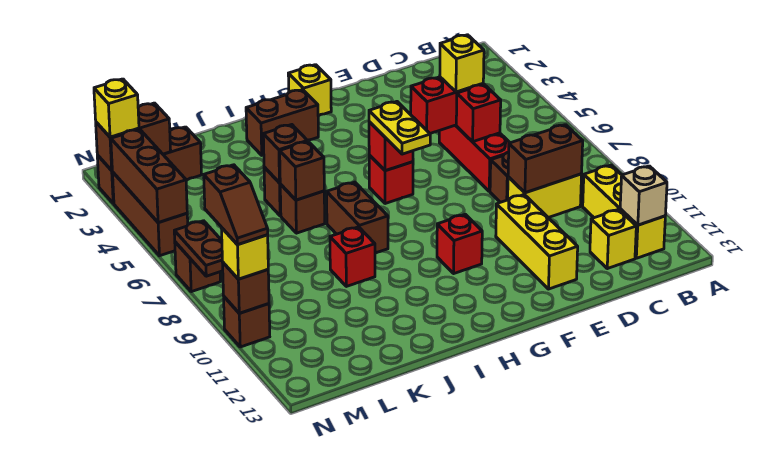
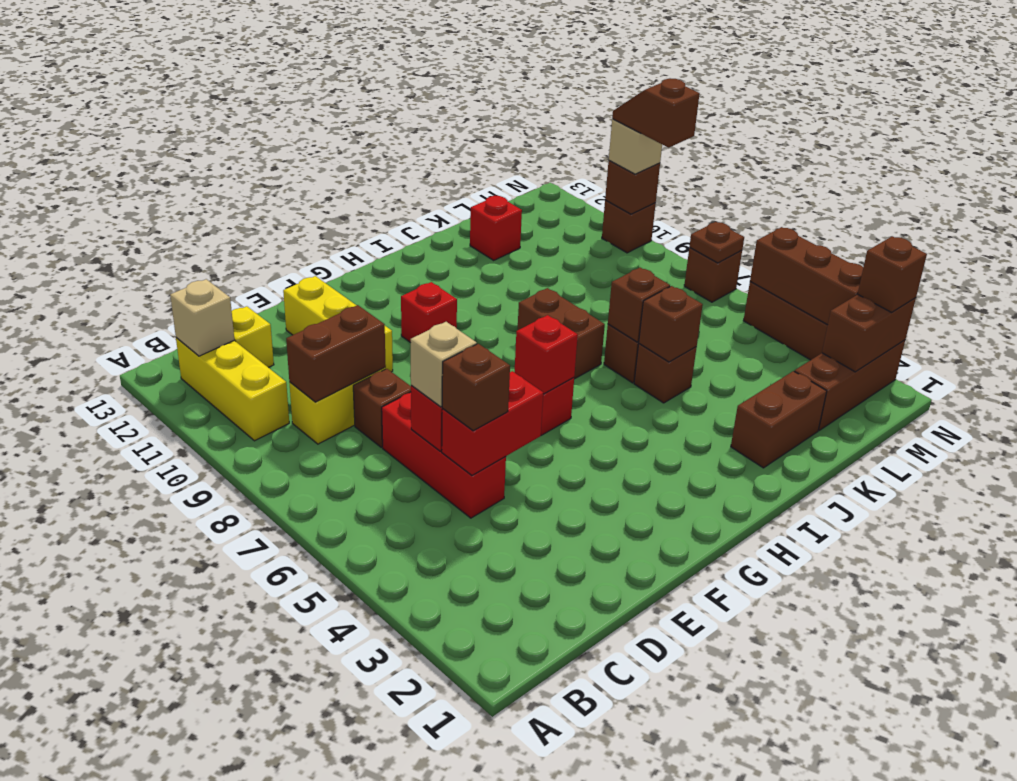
yellow 1x1 brick [440,35,484,92] -> brown 1x1 brick [442,344,510,431]
none -> tan 1x1 brick [411,322,477,407]
yellow 1x1 brick [288,65,331,116] -> none
yellow 1x2 plate [369,102,430,154] -> none
brown 1x2 brick [246,90,318,155] -> brown 1x2 brick moved to [731,371,827,468]
red 1x1 brick [330,227,375,286] -> red 1x1 brick moved to [470,196,522,260]
yellow 1x1 brick [94,79,139,137] -> brown 1x1 brick [858,236,927,312]
brown 1x2 plate [174,221,223,276] -> brown 1x1 plate [689,222,744,263]
yellow 1x1 brick [222,228,268,279] -> tan 1x1 brick [609,119,662,174]

